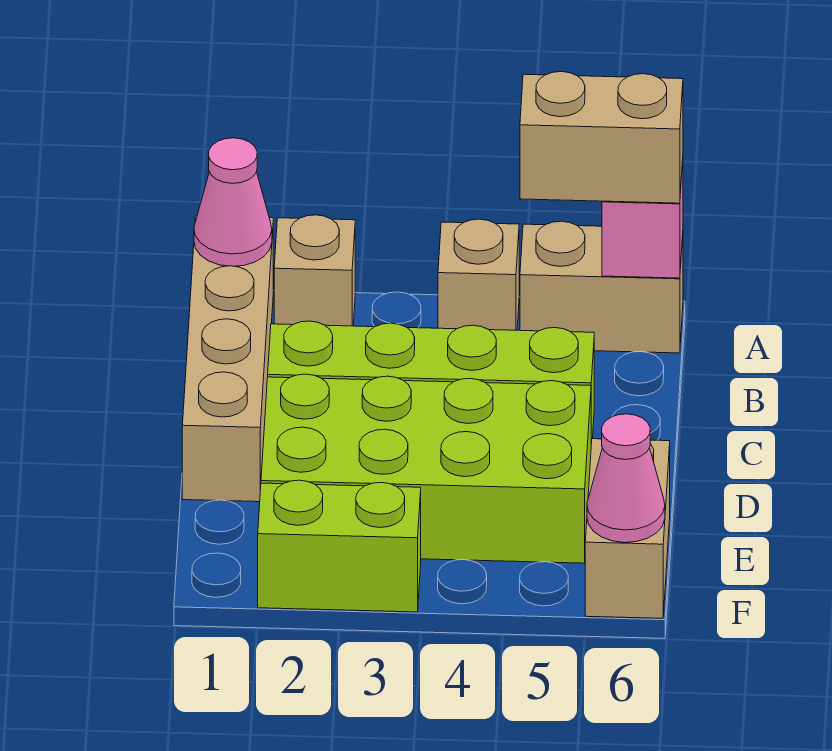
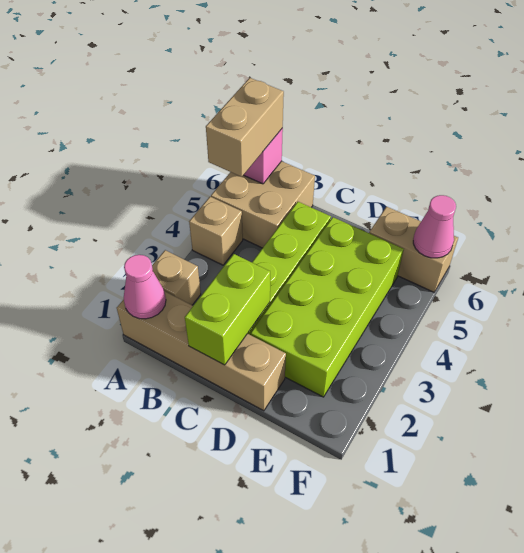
tan 1x2 brick [520,221,683,353] -> tan 2x2 brick [211,161,315,248]
lime 1x2 brick [258,480,421,612] -> lime 1x2 brick moved to [185,254,270,365]

